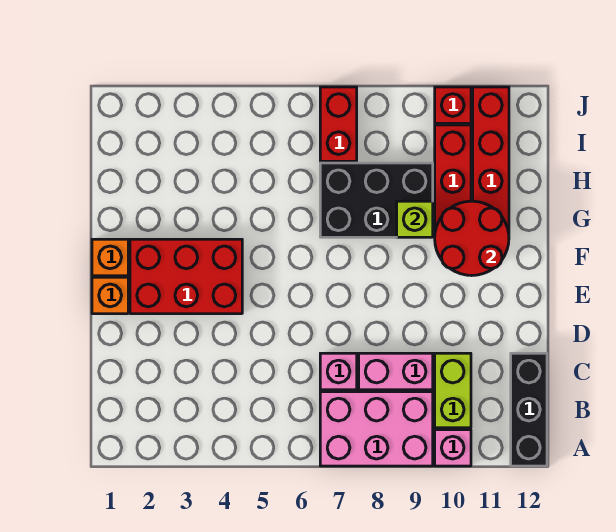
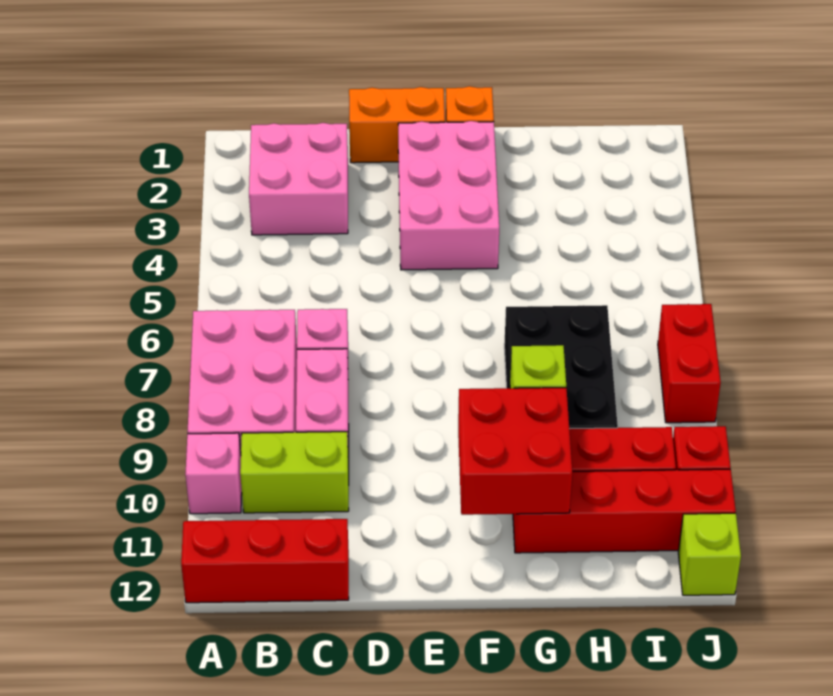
black 1x3 brick [511,353,547,466] -> red 1x3 brick [181,519,349,603]
none -> pink 2x2 brick [249,123,348,235]
orange 1x1 brick [92,277,128,314] -> orange 1x2 brick [349,87,445,163]
red 2x3 brick [130,239,242,314] -> pink 2x3 brick [398,121,499,270]
red 2x2 round brick [435,201,509,276] -> red 2x2 brick [458,388,572,515]
red 1x2 brick [320,87,357,161] -> red 1x2 brick turned to [658,304,721,423]
none -> lime 1x1 brick [678,513,741,595]

